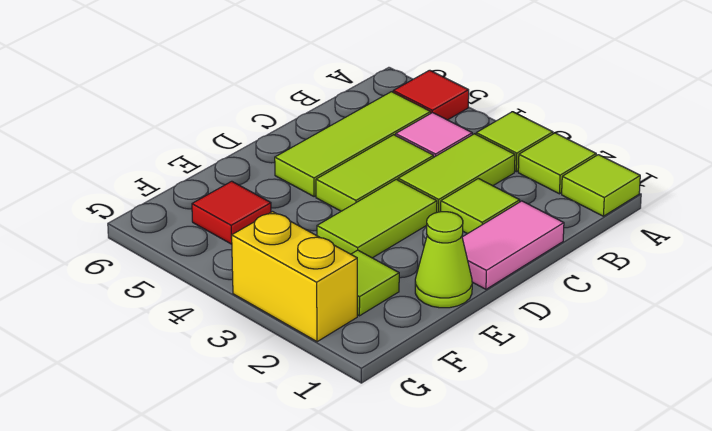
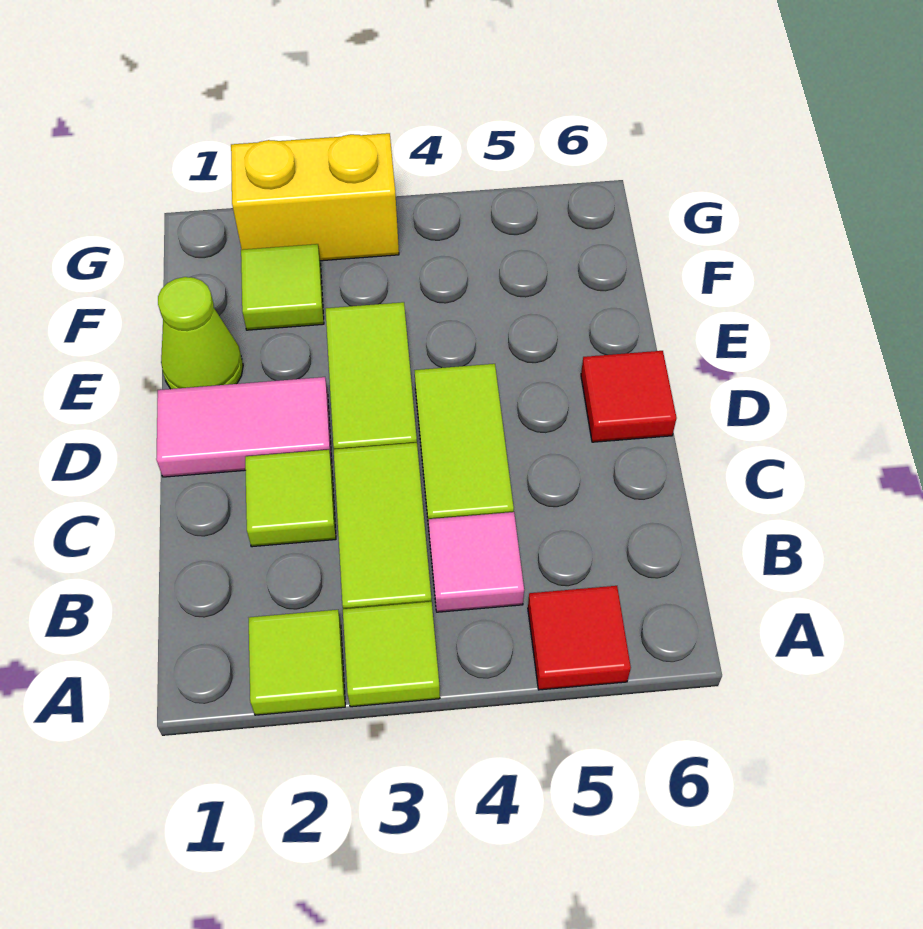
lime 1x1 tile [562,155,640,216] -> none
lime 1x3 tile [275,92,431,197] -> none
pink 1x2 tile [462,201,564,289] -> pink 1x2 tile turned to [156,377,332,477]
red 1x1 tile [192,181,271,244] -> red 1x1 tile moved to [581,351,677,442]

